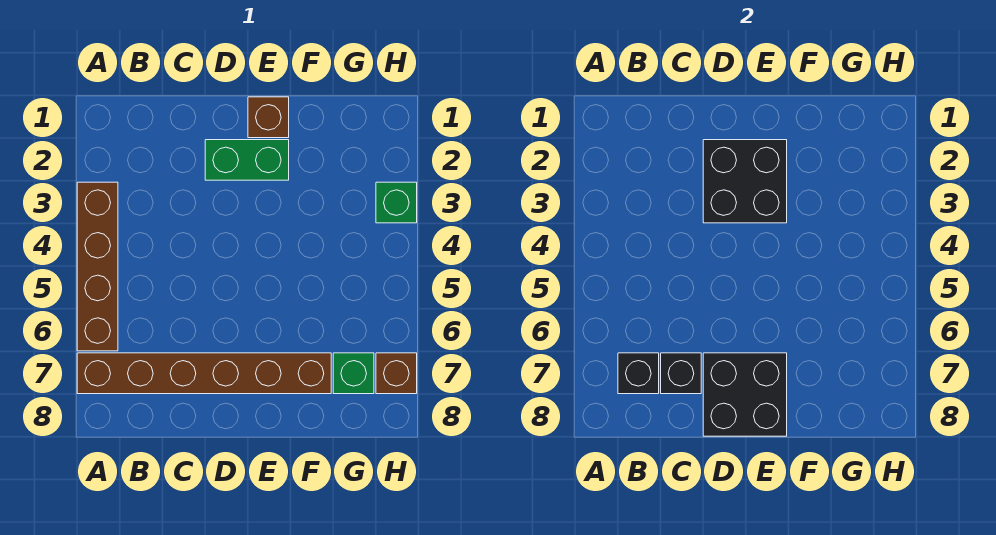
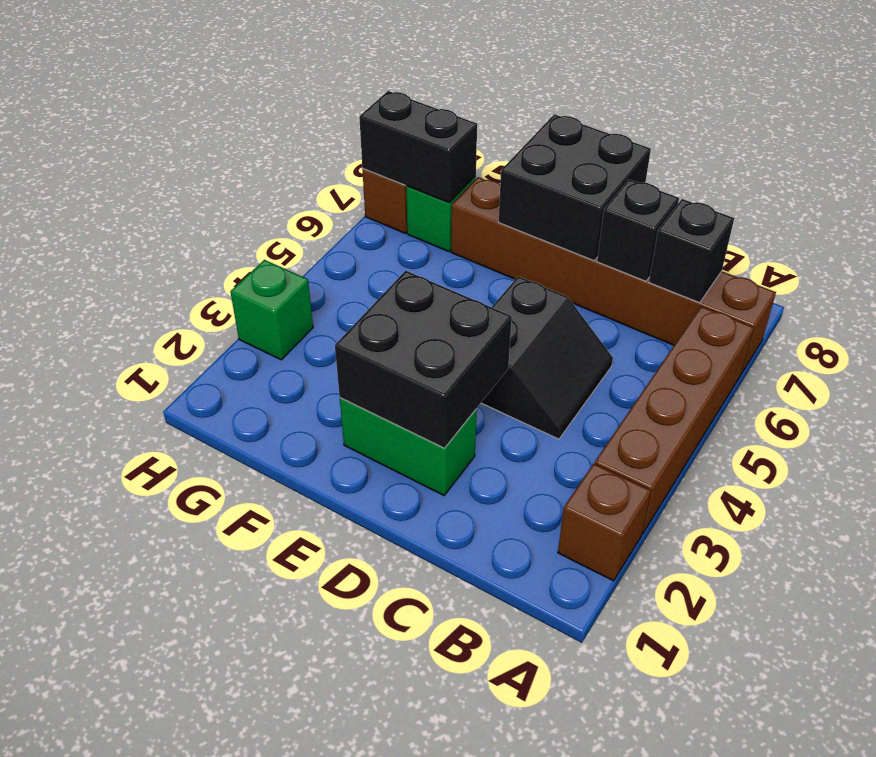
none -> black 2x2 slope [481,276,613,439]
brown 1x1 brick [248,97,289,138] -> brown 1x1 brick moved to [558,464,651,581]
none -> black 1x2 brick [359,91,477,203]

